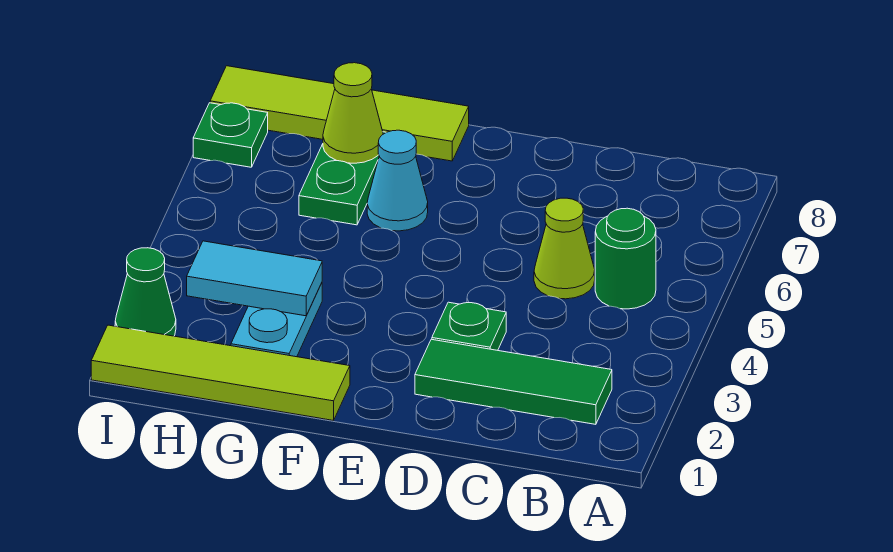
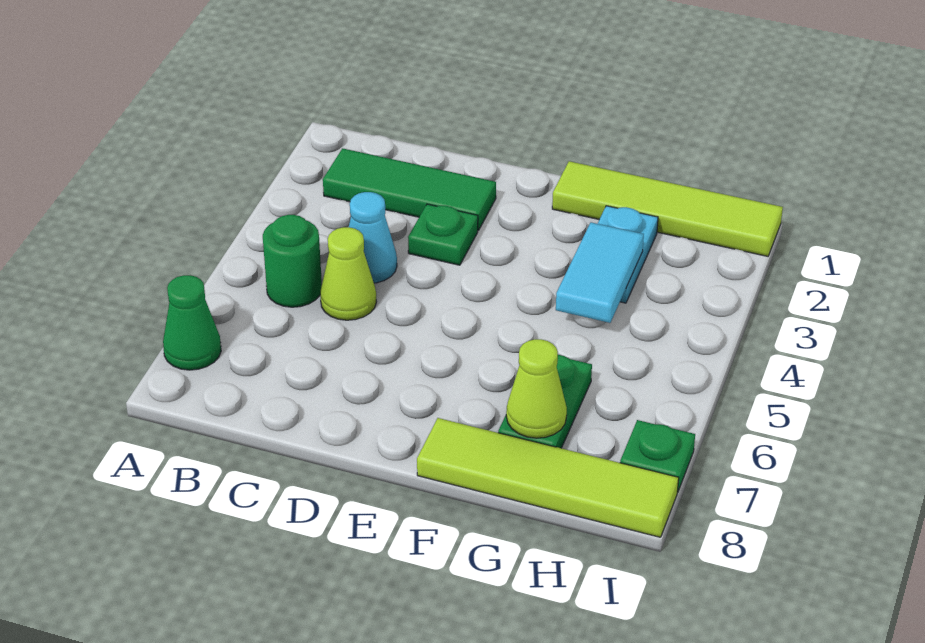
cyan 1x1 cone [367,130,428,231] -> cyan 1x1 cone moved to [349,192,397,283]
cyan 1x2 tile [187,241,322,316] -> cyan 1x2 tile turned to [556,222,644,323]
green 1x1 cone [115,248,176,336] -> green 1x1 cone moved to [163,275,221,370]

